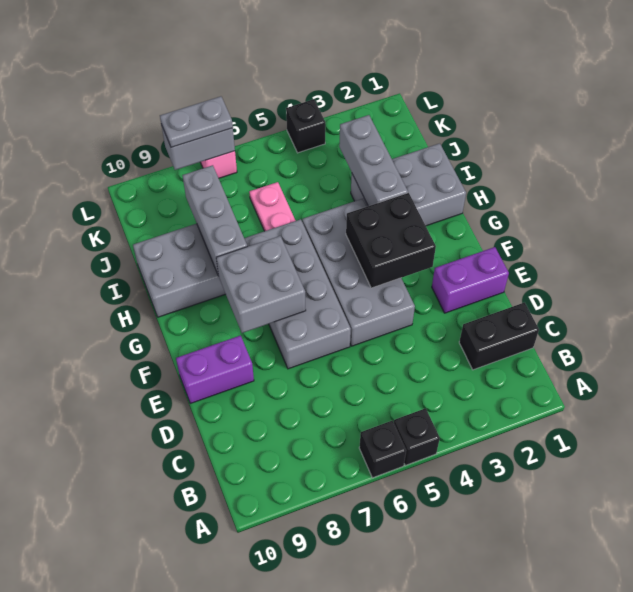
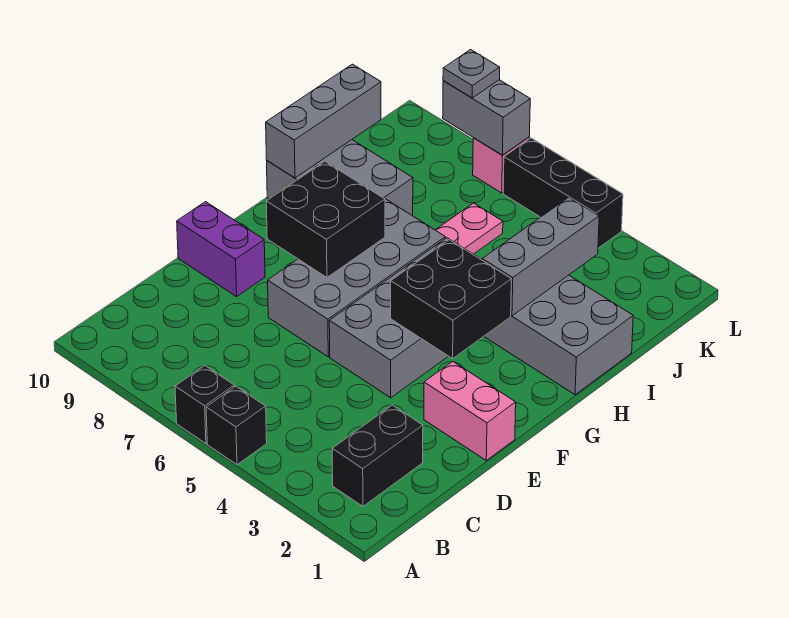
black 1x2 brick [459,302,539,370] -> black 1x2 brick turned to [332,405,423,506]
purple 1x2 brick [432,247,509,313] -> pink 1x2 brick [424,361,516,460]
grey 2x2 brick [216,236,306,333] -> black 2x2 brick [266,161,385,277]
grey 1x3 brick [182,165,247,276] -> grey 1x3 brick moved to [266,64,381,178]
black 1x1 brick [286,99,325,153] -> black 1x3 brick [503,138,623,248]
grey 1x2 plate [160,96,233,147] -> grey 1x1 plate [443,50,500,98]

